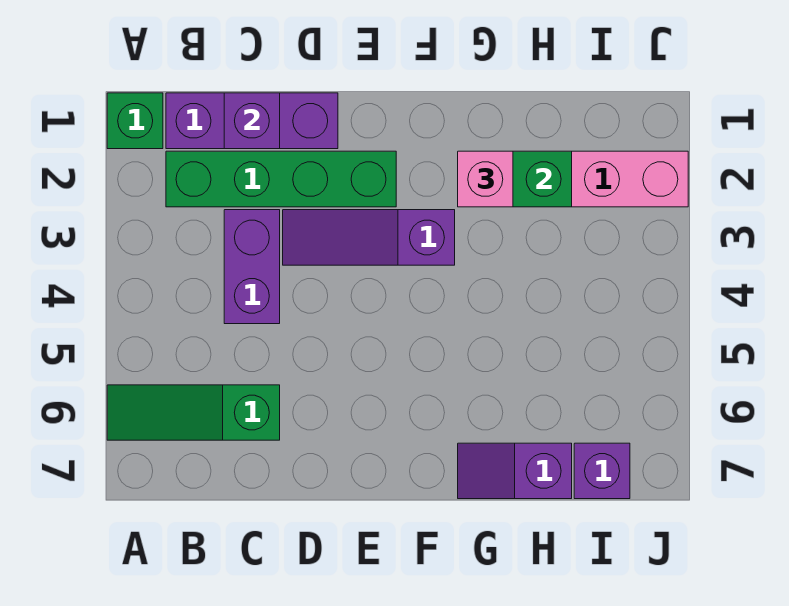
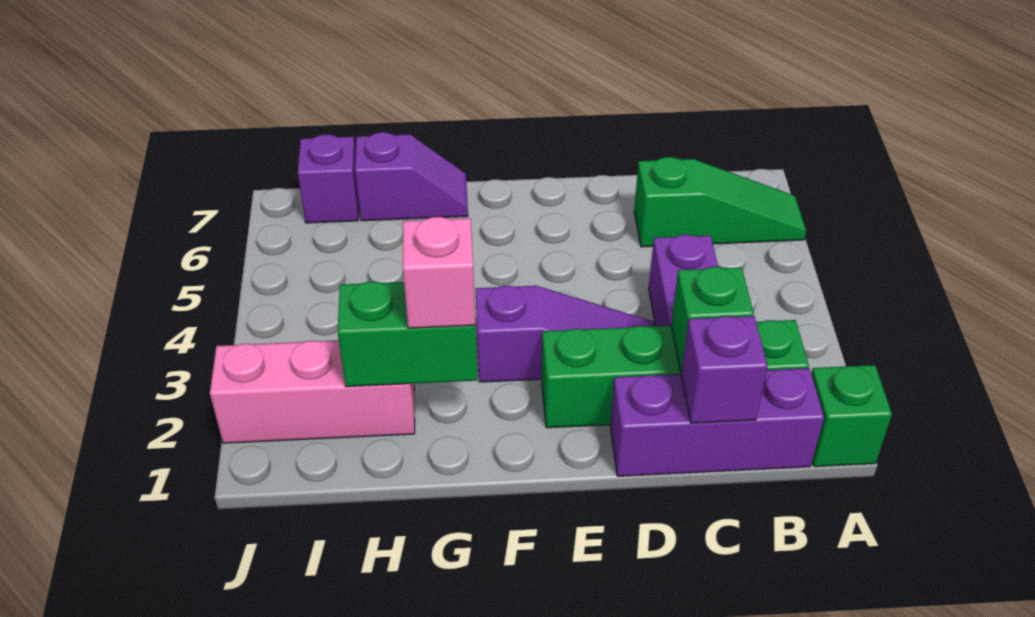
none -> green 1x1 brick [671,267,754,371]

